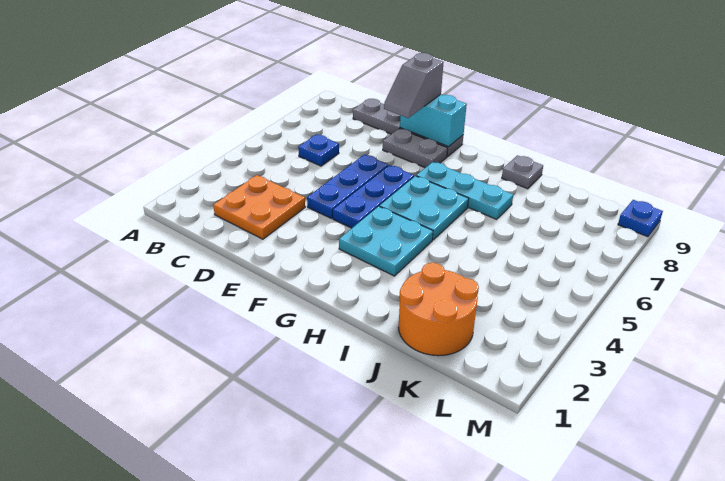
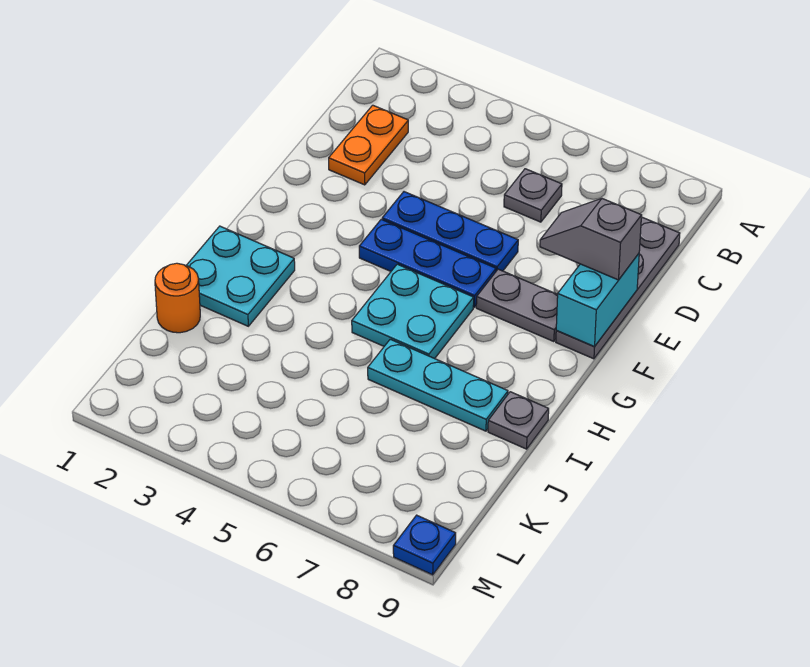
orange 2x2 plate [213,175,305,239] -> orange 1x2 plate [329,105,408,185]
blue 1x1 plate [298,134,339,166] -> grey 1x1 plate [504,169,562,222]
grey 1x2 plate [383,129,448,168] -> grey 1x2 plate turned to [476,269,558,342]
cyan 2x2 plate [339,206,433,276] -> cyan 2x2 plate moved to [186,226,295,326]
cyan 1x3 plate [416,162,513,219] -> cyan 1x3 plate turned to [368,339,508,431]
orange 2x2 round brick [399,263,479,356] -> orange 1x1 round brick [155,263,200,333]

